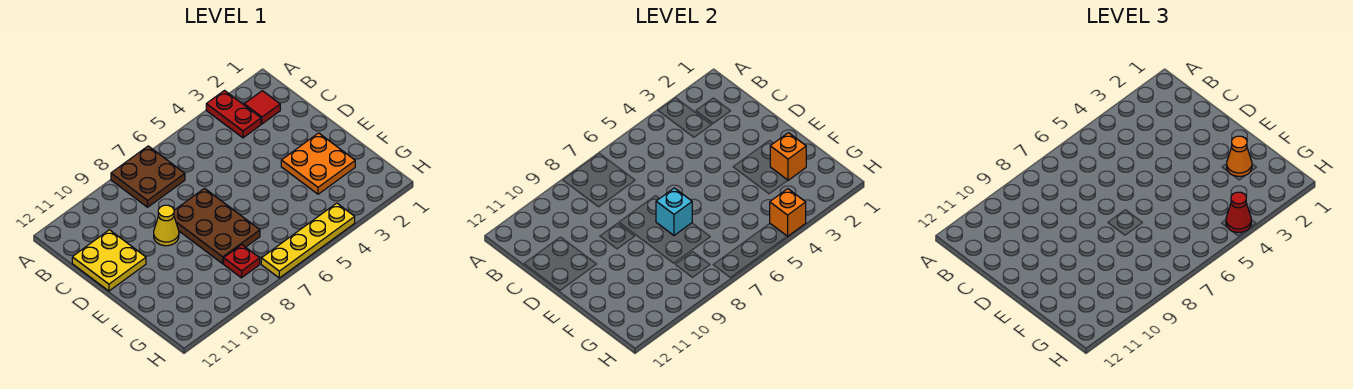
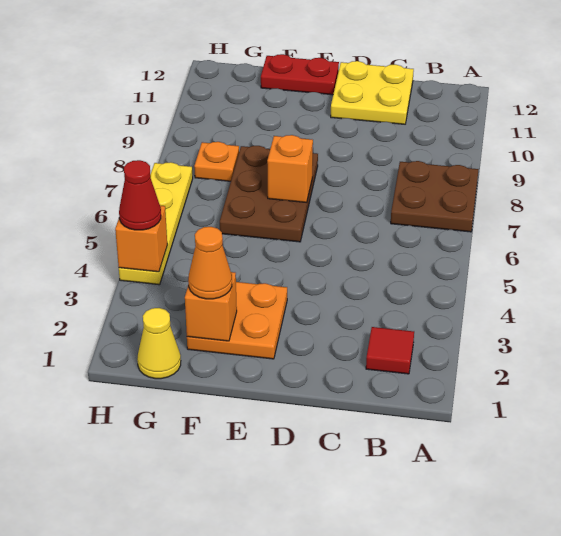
red 1x2 plate [206,91,261,138] -> red 1x2 plate moved to [261,54,339,95]
brown 2x3 plate [174,188,260,264] -> brown 2x3 plate turned to [220,146,318,242]
yellow 1x1 cone [154,205,179,246] -> yellow 1x1 cone moved to [137,308,181,379]
cyan 1x1 brick [656,188,692,235] -> orange 1x1 brick [267,135,313,203]
red 1x1 plate [224,245,260,278] -> orange 1x1 plate [194,142,239,181]

